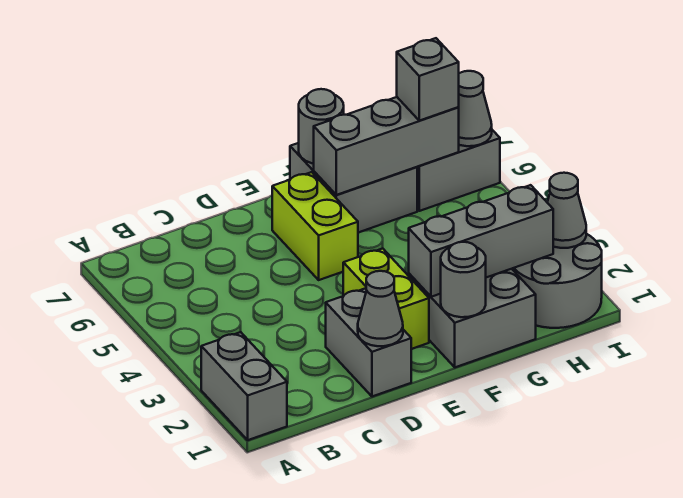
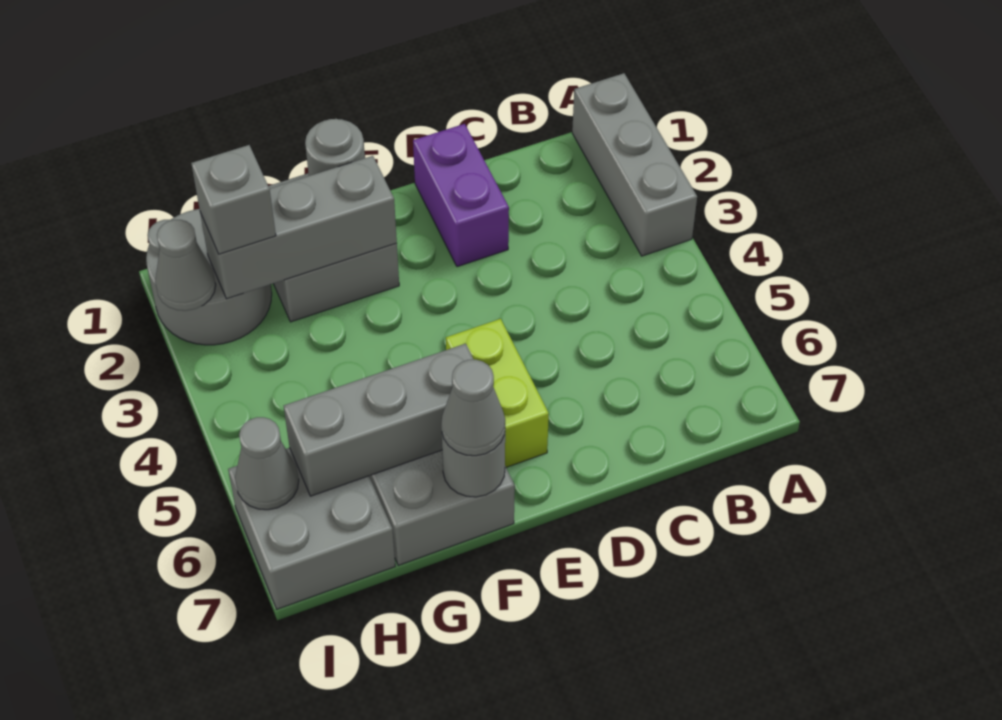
grey 1x2 brick [201,332,287,440] -> grey 1x3 brick [572,73,697,256]
grey 1x2 brick [326,289,411,397] -> purple 1x2 brick [413,124,509,267]
grey 1x1 cone [358,271,403,346] -> grey 1x1 cone moved to [441,359,505,456]
lime 1x2 brick [343,248,429,349] -> none
grey 1x1 brick [397,38,459,121] -> grey 1x1 brick moved to [191,145,276,254]

